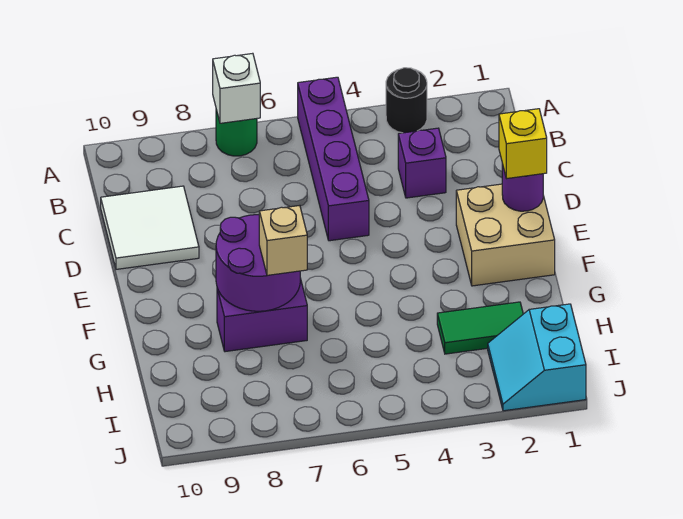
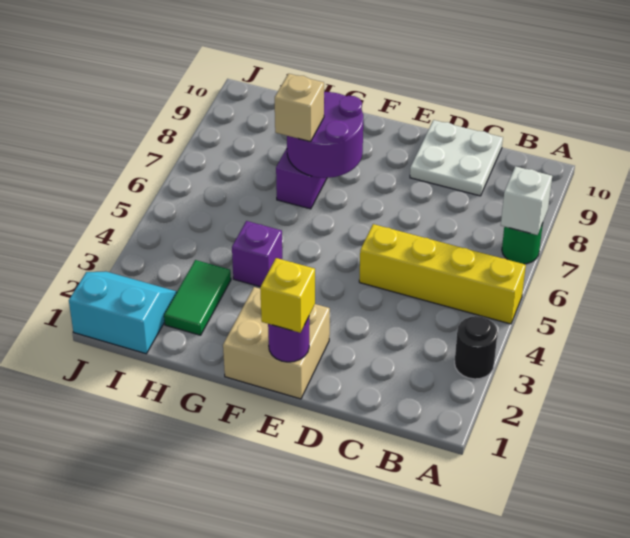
purple 1x4 brick [298,77,369,241] -> yellow 1x4 brick [359,224,526,324]
purple 1x1 brick [398,128,446,198] -> purple 1x1 brick moved to [232,221,282,287]
white 2x2 tile [101,186,199,269] -> white 2x2 plate [410,120,503,196]

